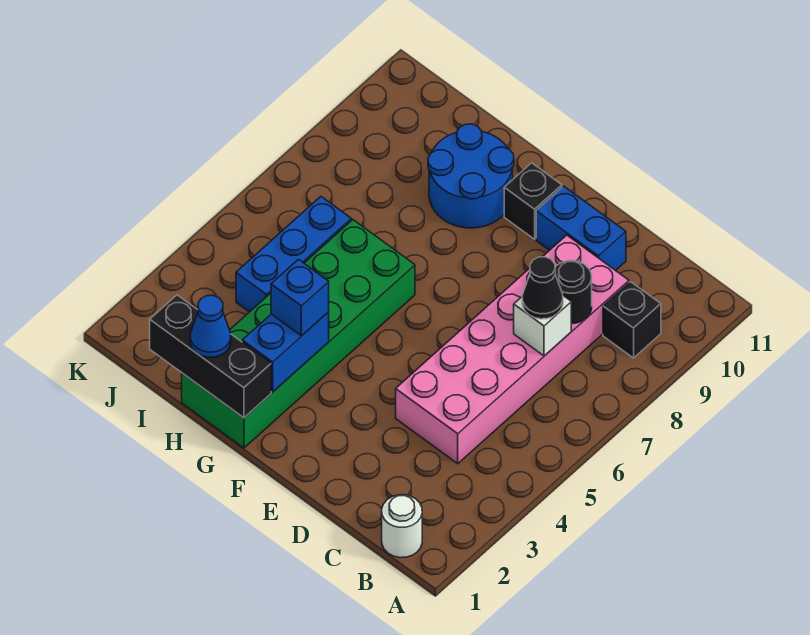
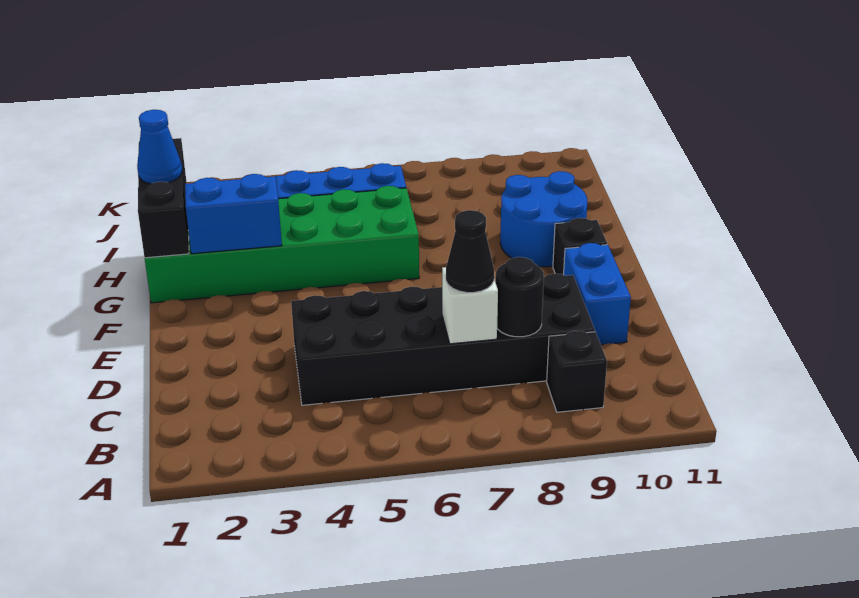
white 1x1 round brick [382,495,422,558] -> none
pink 2x6 brick [396,235,629,464] -> black 2x6 brick [291,274,595,405]
blue 1x1 brick [271,260,329,336] -> none

